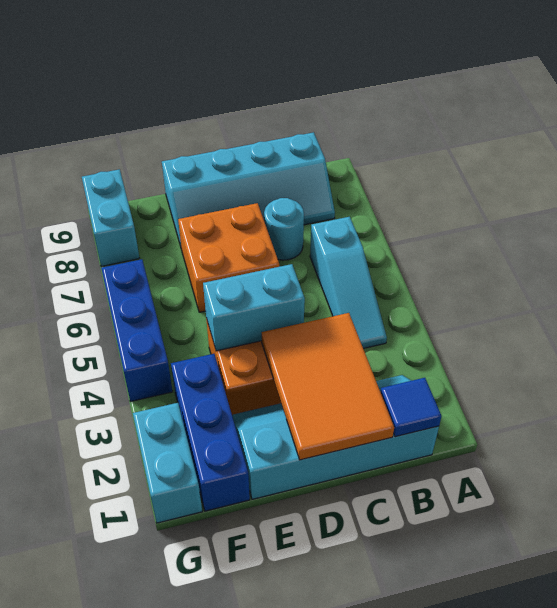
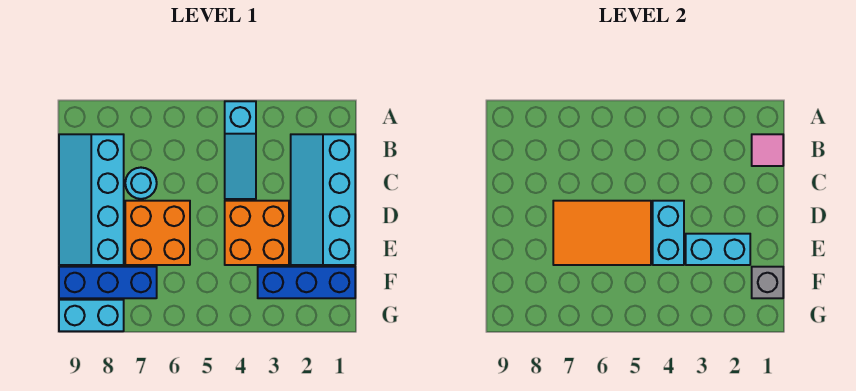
blue 1x1 tile [381,378,442,437] -> pink 1x1 tile [752,134,783,166]
cyan 1x3 slope [310,217,387,349] -> cyan 1x3 slope turned to [225,101,256,199]
cyan 2x4 slope [162,132,335,250] -> cyan 2x4 slope turned to [59,134,124,265]
orange 2x3 tile [262,313,394,460] -> orange 2x3 tile moved to [553,201,651,265]
none -> grey 1x1 brick [752,267,783,298]
cyan 1x2 brick [133,403,202,523] -> cyan 1x2 brick moved to [686,234,750,265]
blue 1x3 brick [101,259,173,401] -> blue 1x3 brick moved to [59,267,157,298]

